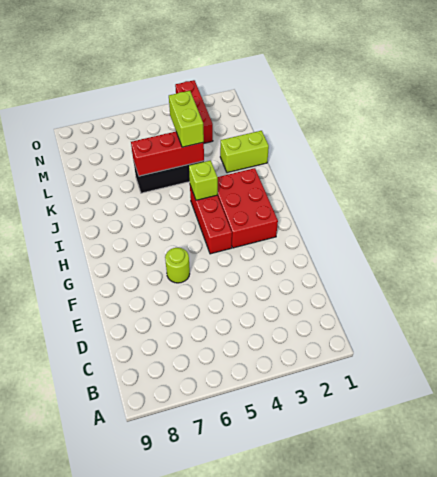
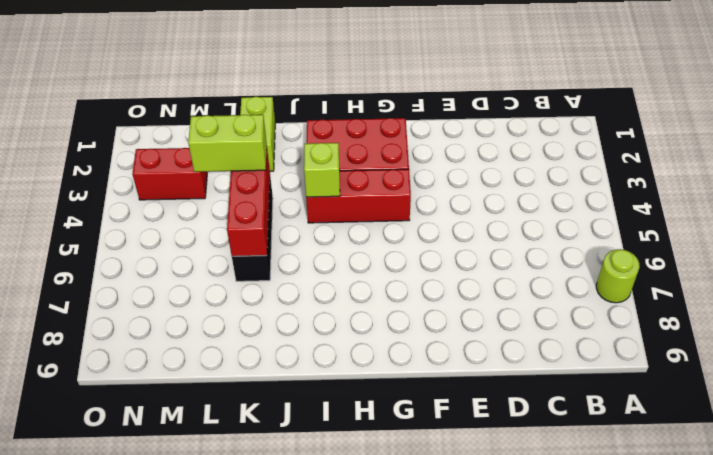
lime 1x1 round brick [165,248,190,283] -> lime 1x1 round brick moved to [596,249,640,303]
red 1x3 brick [175,80,213,143] -> red 1x2 brick [132,148,207,200]

